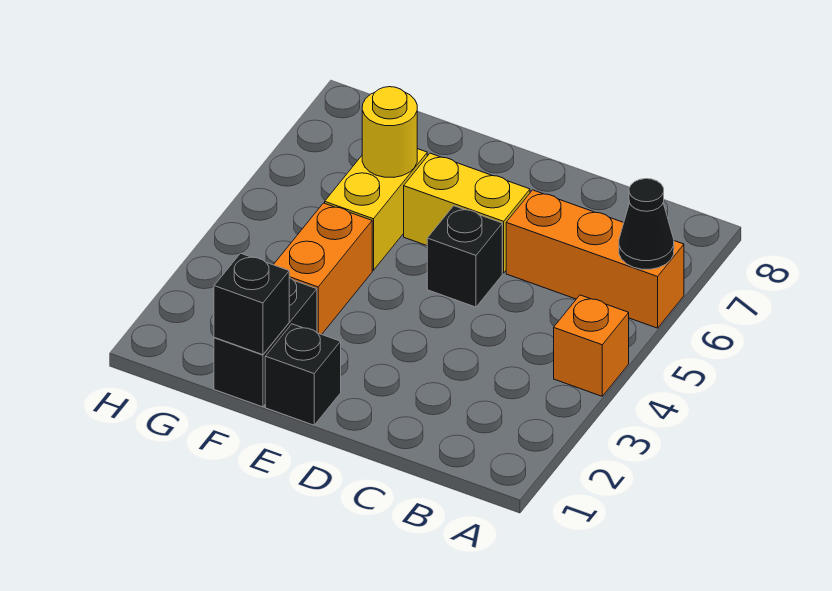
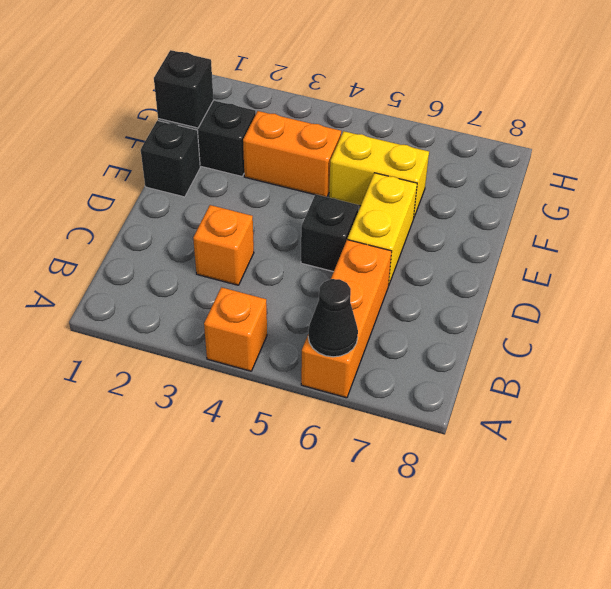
none -> orange 1x1 brick [193,205,254,285]
yellow 1x1 round brick [362,87,417,177] -> none

